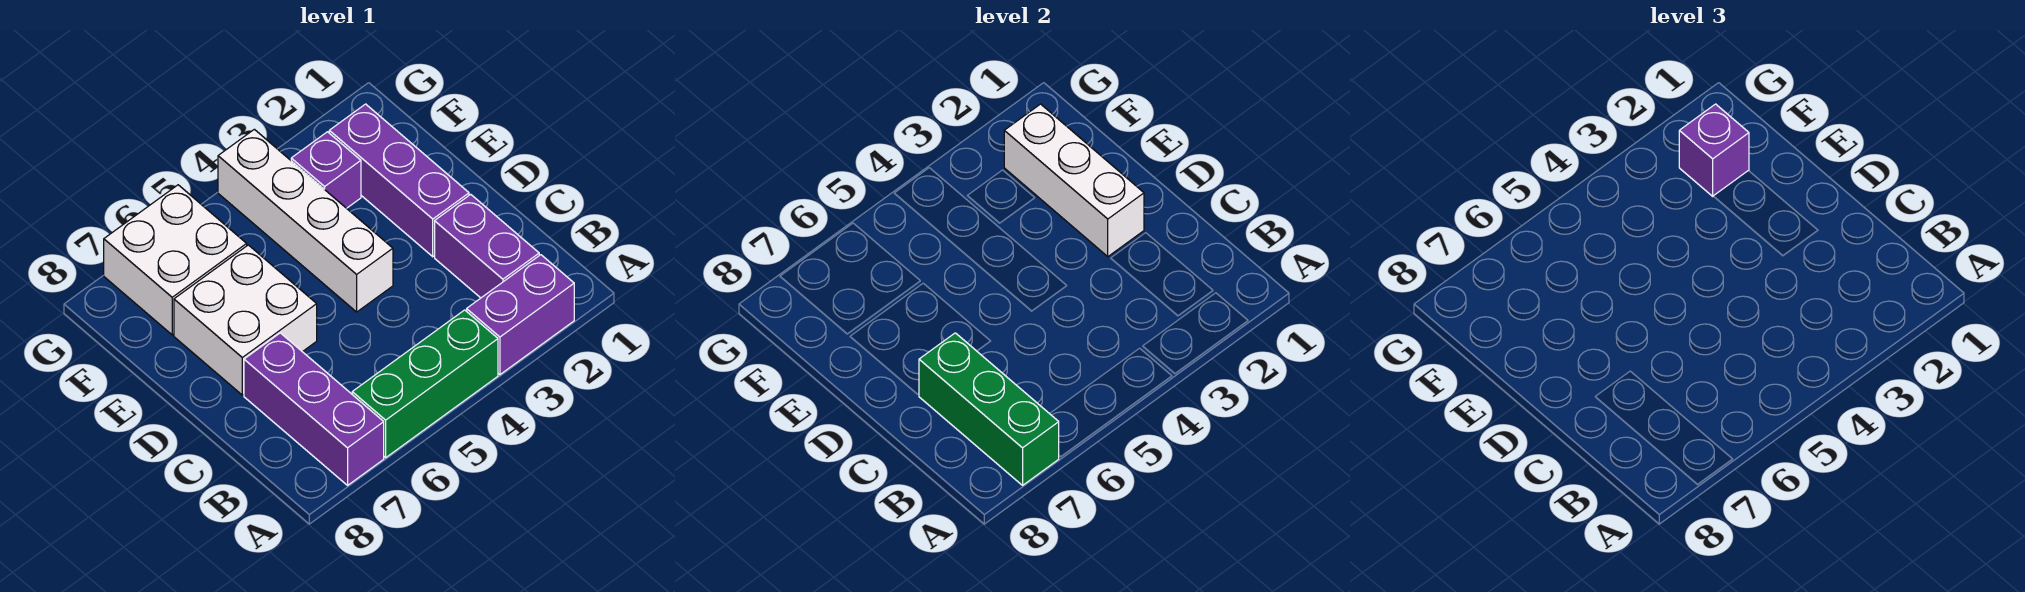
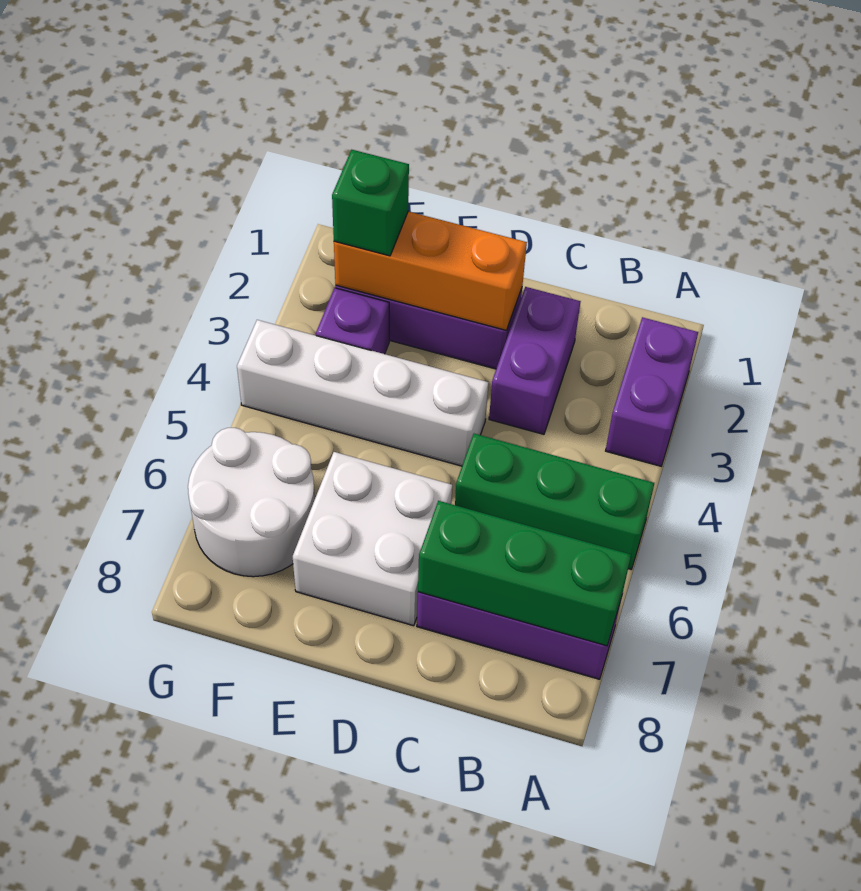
green 1x3 brick [352,310,498,458] -> green 1x3 brick turned to [455,434,654,569]
purple 1x2 brick [435,194,539,298] -> purple 1x2 brick turned to [489,287,581,434]
white 1x3 brick [1004,104,1144,257] -> orange 1x3 brick [334,212,527,330]
purple 1x1 brick [1679,104,1749,196] -> green 1x1 brick [332,150,409,256]
white 2x2 brick [104,185,247,335] -> white 2x2 round brick [188,428,315,577]

